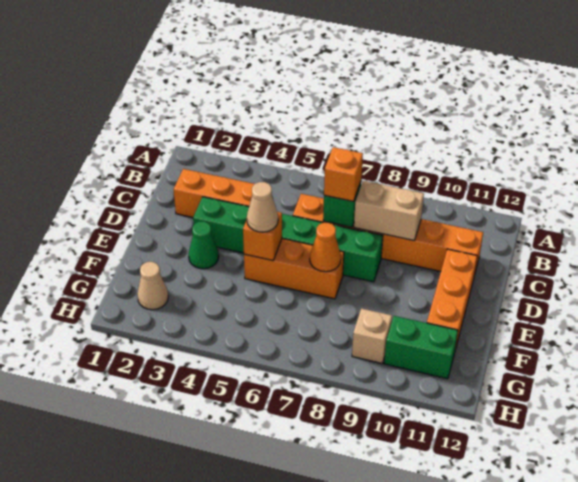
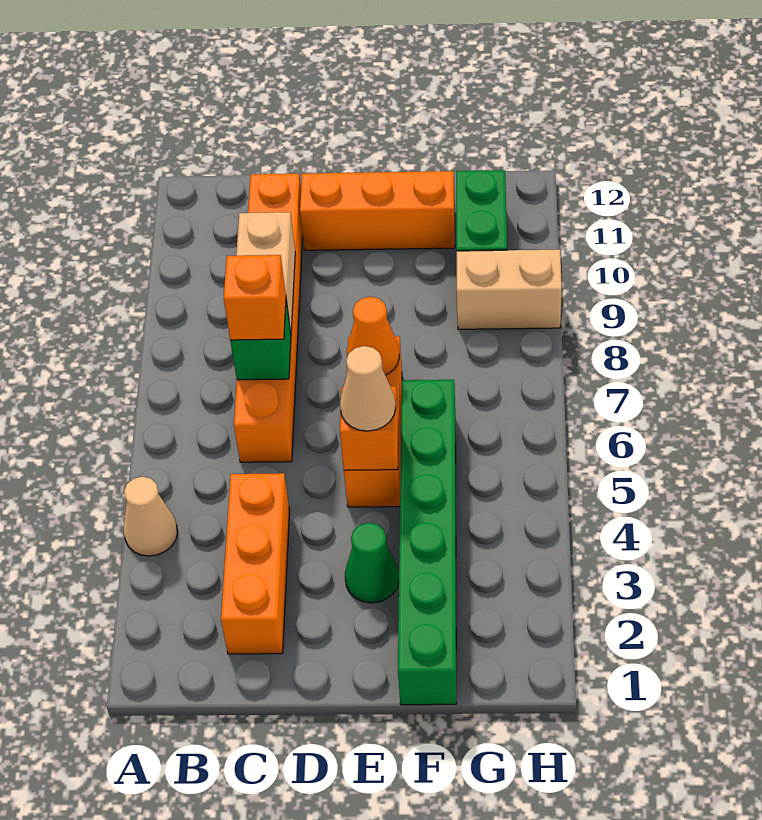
green 1x6 brick [193,197,383,282] -> green 1x6 brick moved to [398,380,456,705]
tan 1x1 cone [137,262,168,310] -> tan 1x1 cone moved to [123,477,177,556]
tan 1x1 brick [352,308,392,363] -> tan 1x2 brick [457,250,562,329]

